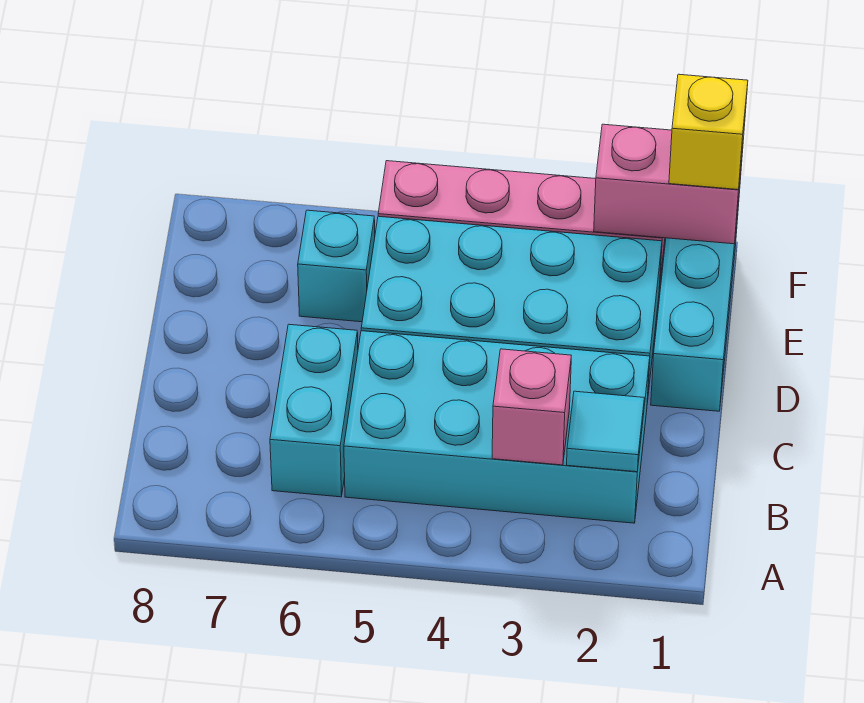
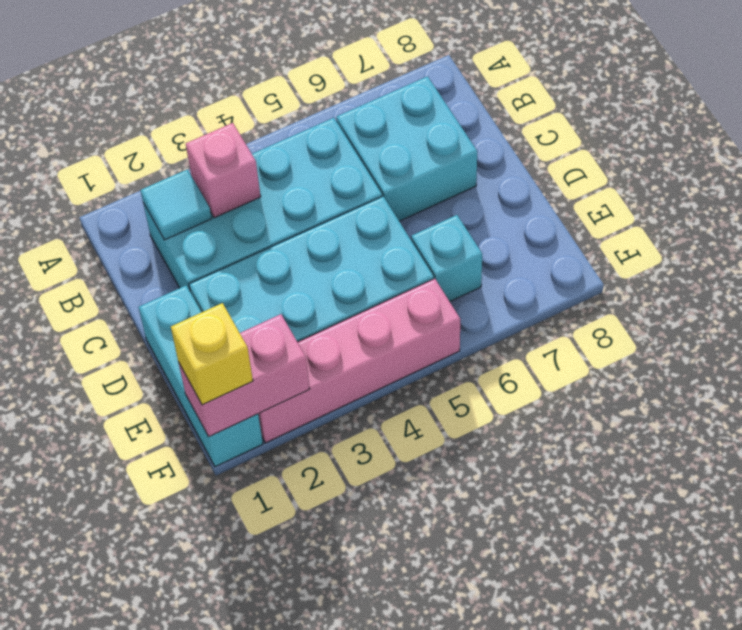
cyan 1x2 brick [270,324,358,497] -> cyan 2x2 brick [336,76,477,221]

